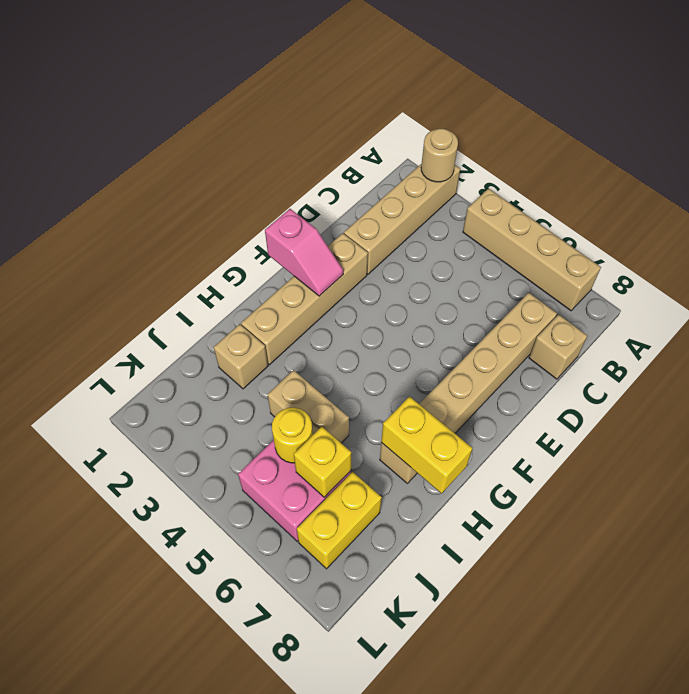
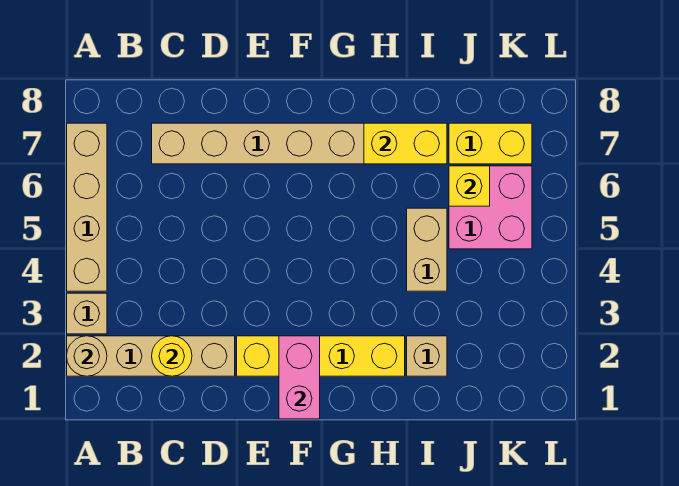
tan 1x1 brick [529,314,587,379] -> tan 1x1 brick moved to [67,293,107,334]
tan 1x4 brick [241,233,368,365] -> yellow 1x4 brick [237,336,405,376]
pink 1x2 slope [265,209,343,296] -> pink 1x2 brick [279,336,320,419]
yellow 1x2 brick [381,397,472,493] -> yellow 1x2 brick turned to [364,123,447,164]
yellow 1x1 round brick [272,408,313,463] -> yellow 1x1 round brick moved to [152,336,192,376]

